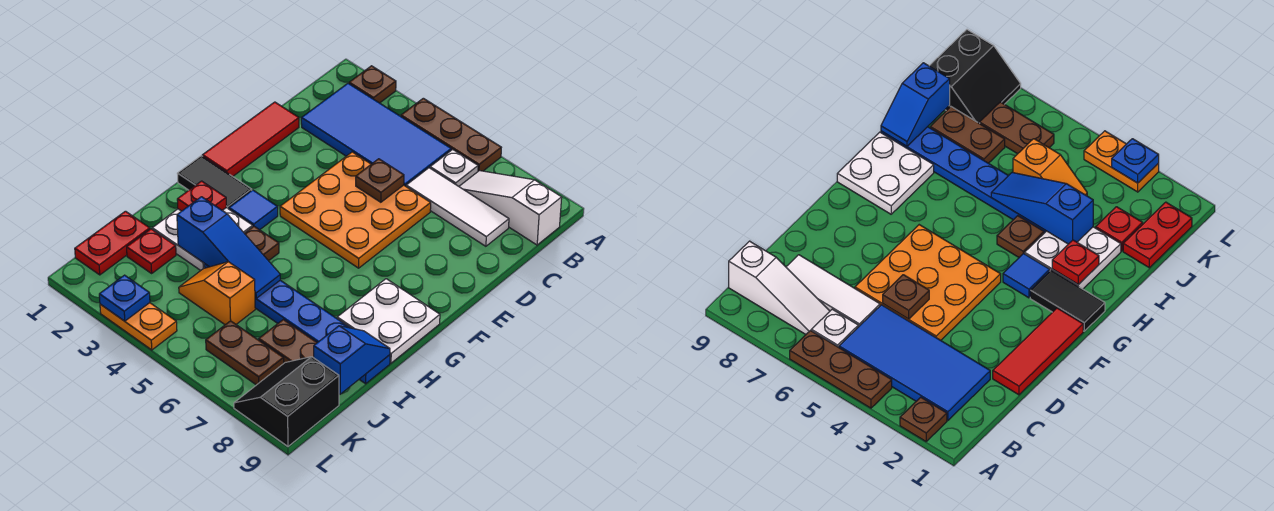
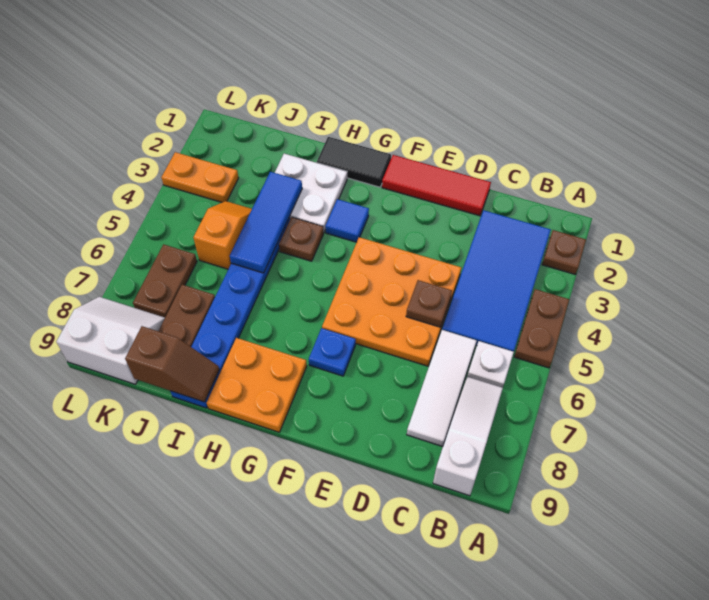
brown 1x3 plate [401,98,501,171] -> brown 1x2 plate [514,289,569,368]
black 1x2 tile [177,156,252,209] -> black 1x2 tile turned to [317,137,391,187]
white 2x2 plate [337,279,440,363] -> orange 2x2 plate [207,338,307,432]
red 1x1 plate [177,181,226,211] -> none
blue 1x3 slope [177,197,280,298] -> blue 1x3 tile [230,172,302,273]
blue 1x2 slope [314,326,390,394] -> brown 1x2 slope [125,326,219,402]
red 1x2 plate [75,211,150,275] -> none
red 1x1 plate [127,229,176,273] -> none
black 2x2 slope [234,357,339,446] -> white 2x2 slope [56,297,165,384]
orange 1x2 plate [100,303,177,350] -> orange 1x2 plate turned to [161,152,238,202]
blue 1x1 plate [99,275,150,321] -> blue 1x1 plate moved to [309,328,356,376]

